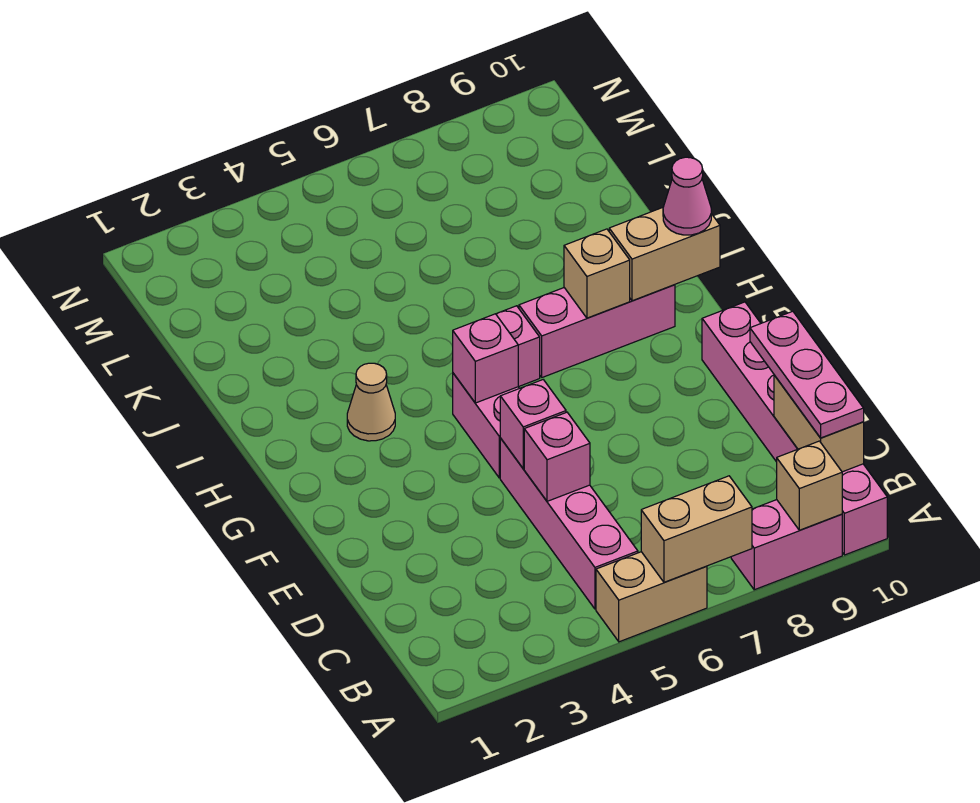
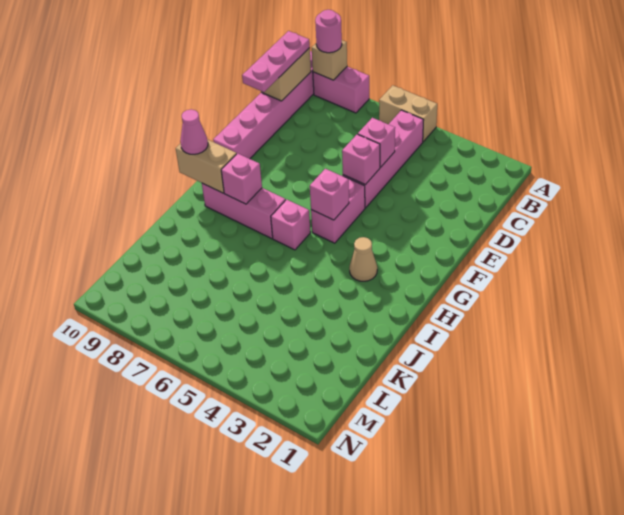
tan 1x2 brick [641,476,752,582] -> none
none -> pink 1x1 round brick [315,10,342,53]
tan 1x1 brick [564,229,630,318] -> pink 1x1 brick [221,153,262,204]

